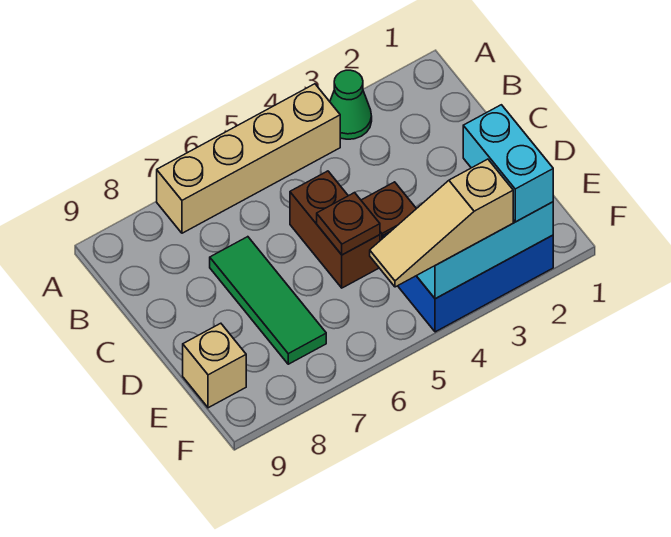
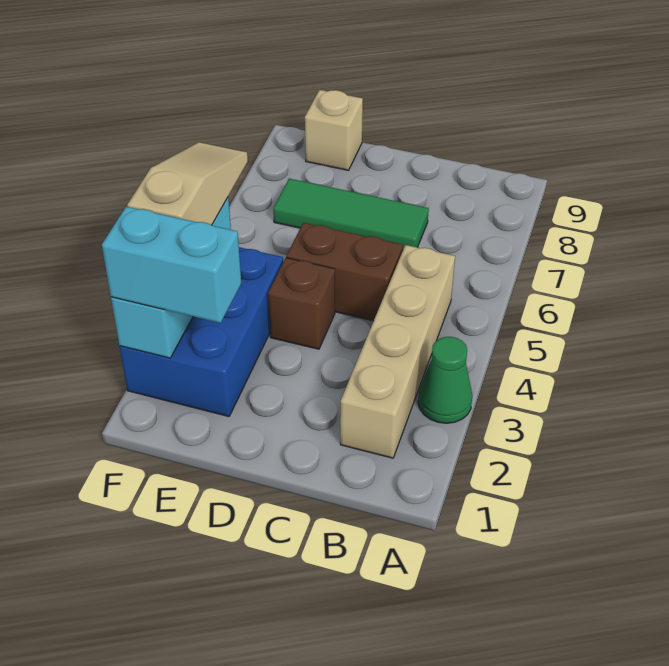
tan 1x4 brick [157,84,340,233] -> tan 1x4 brick moved to [340,245,455,458]
brown 1x1 plate [317,193,380,255] -> none

